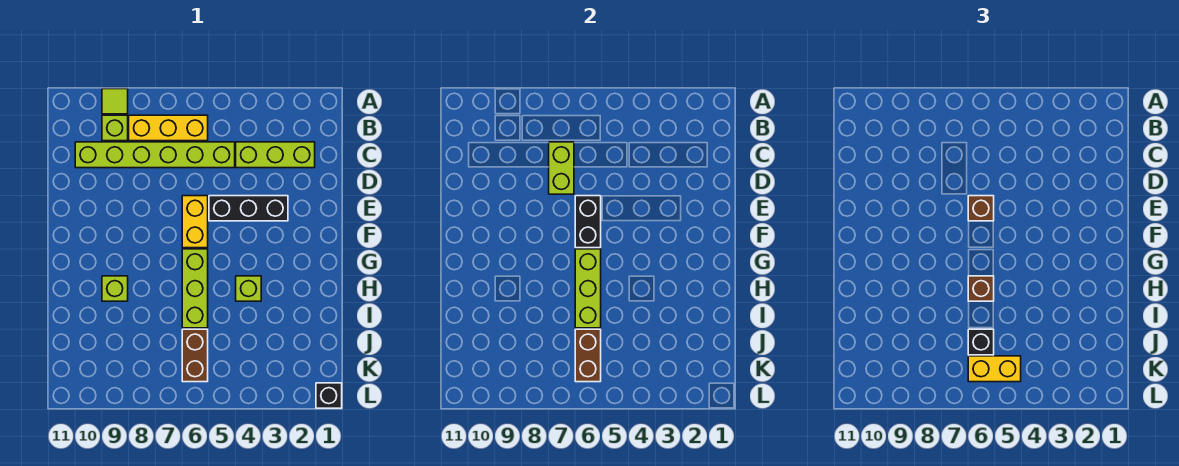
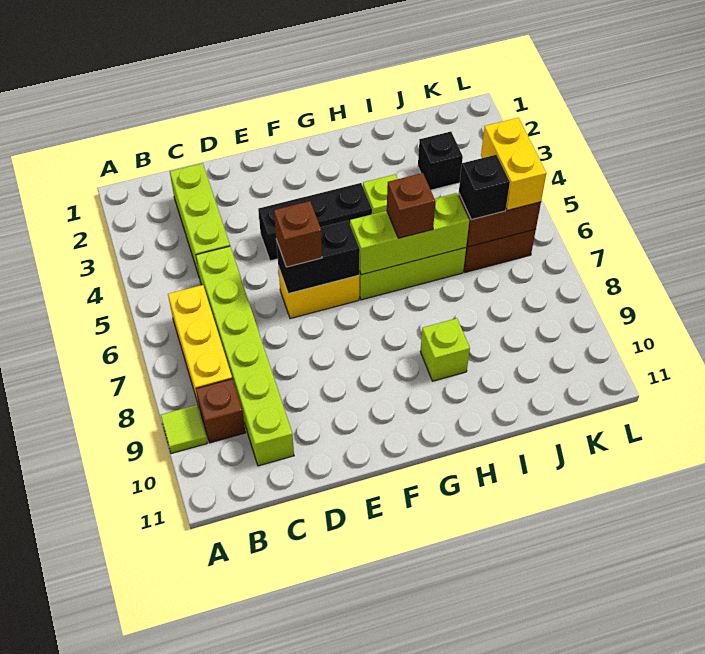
lime 1x1 brick [102,115,128,141] -> brown 1x1 brick [196,379,245,443]
lime 1x2 brick [549,142,574,194] -> none
black 1x3 brick [209,196,288,221] -> black 1x3 brick turned to [258,183,372,261]
black 1x1 brick [316,383,342,408] -> black 1x1 brick moved to [418,132,463,190]

